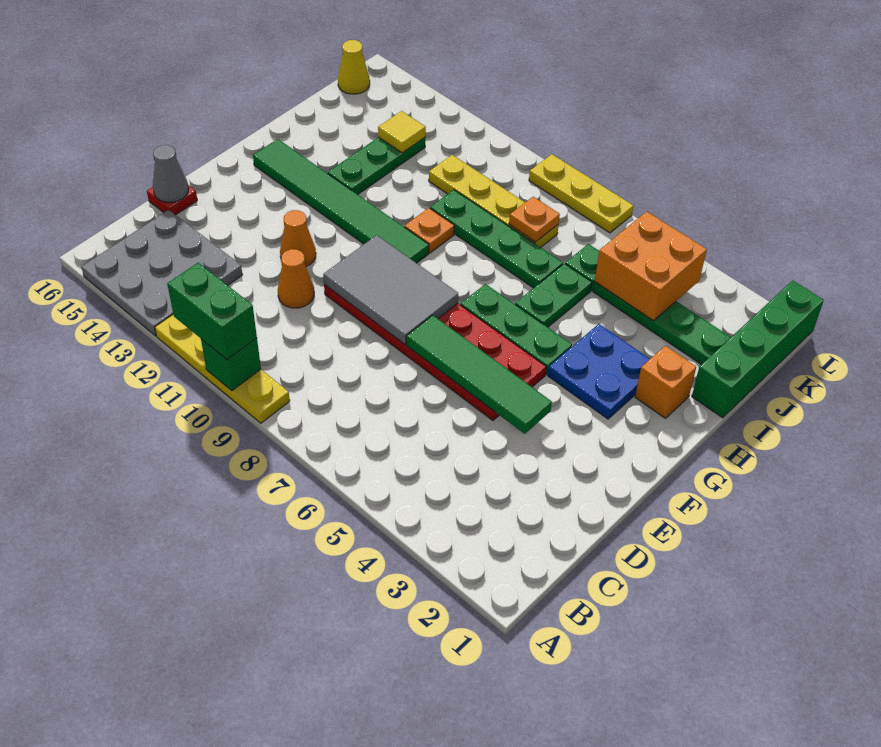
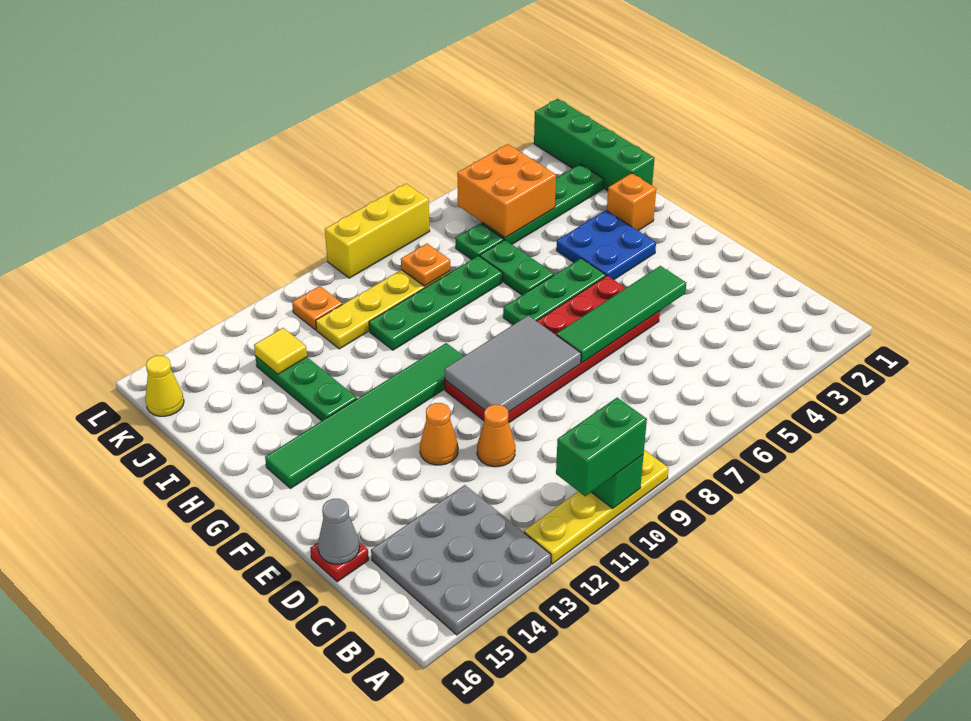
orange 1x1 plate [405,208,454,253] -> orange 1x1 plate moved to [292,286,342,330]
yellow 1x3 plate [529,154,633,233] -> yellow 1x3 brick [325,184,430,278]

